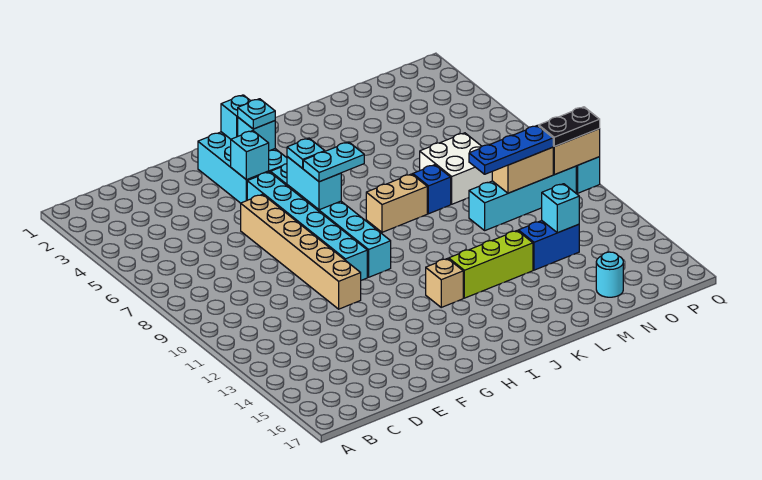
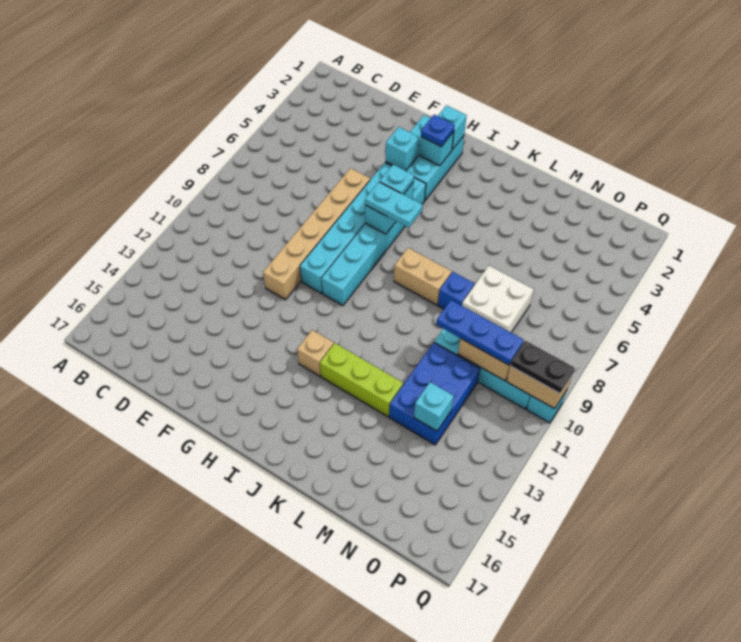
cyan 1x1 plate [238,99,275,129] -> blue 1x1 plate [421,115,454,147]
blue 1x2 brick [518,221,579,270] -> blue 2x3 brick [389,343,480,445]
cyan 1x1 round brick [596,252,623,297] -> none

